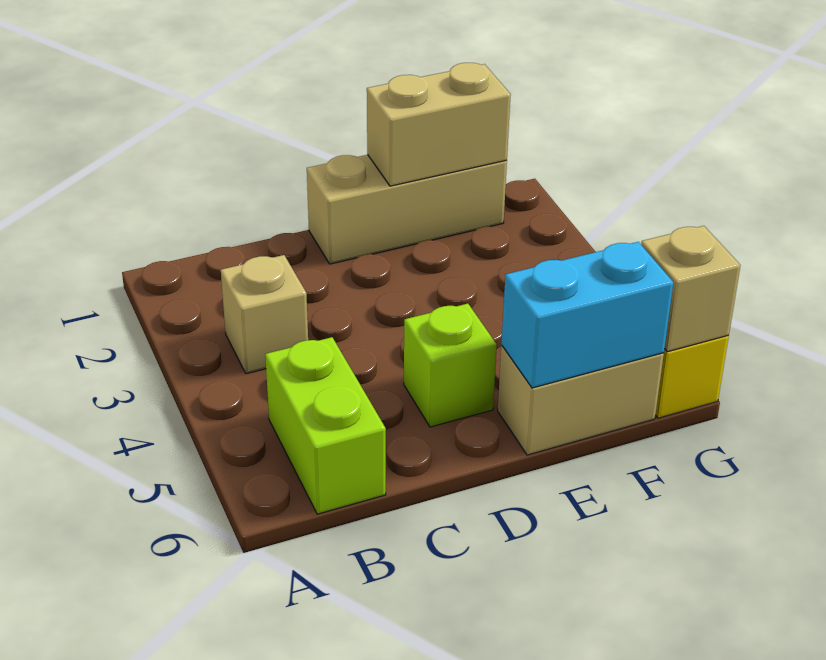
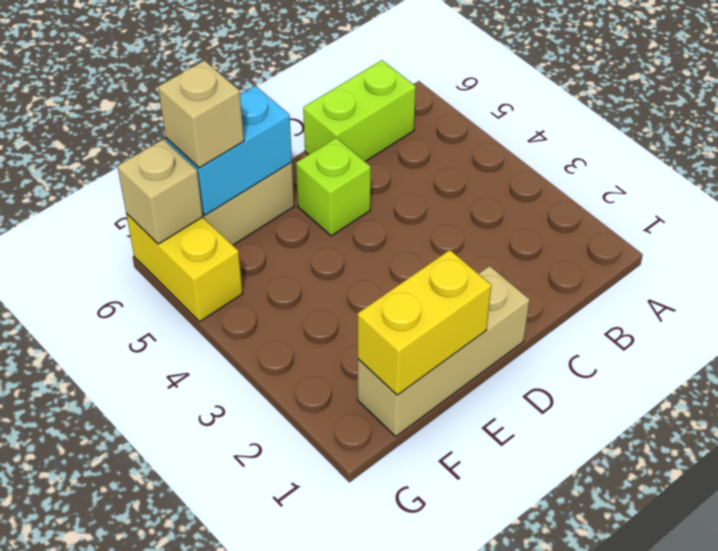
tan 1x1 brick [221,255,308,374] -> tan 1x1 brick moved to [158,60,244,168]
lime 1x2 brick [265,337,386,514] -> lime 1x2 brick turned to [303,60,416,161]
tan 1x2 brick [367,63,511,186] -> yellow 1x2 brick [358,250,491,395]

